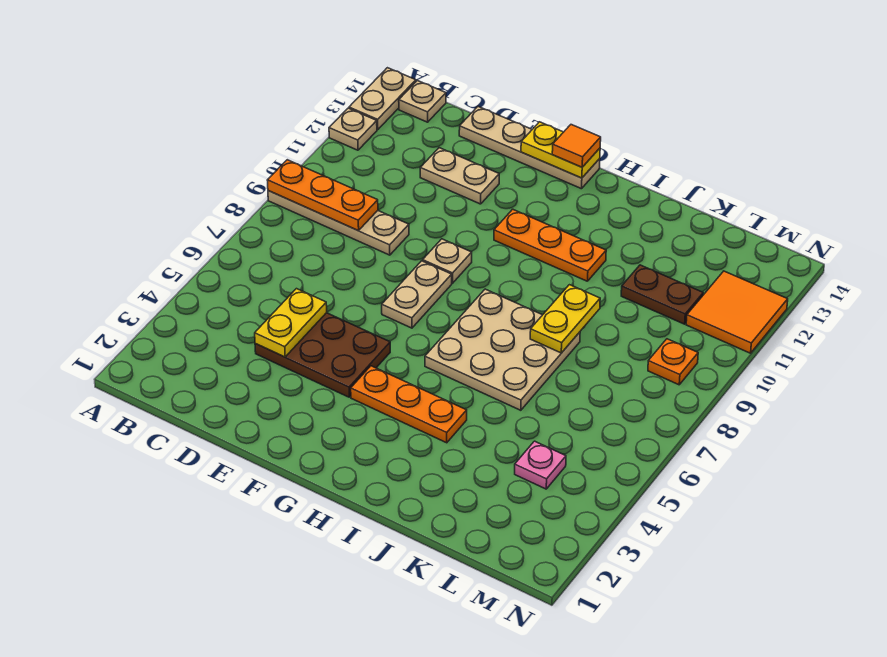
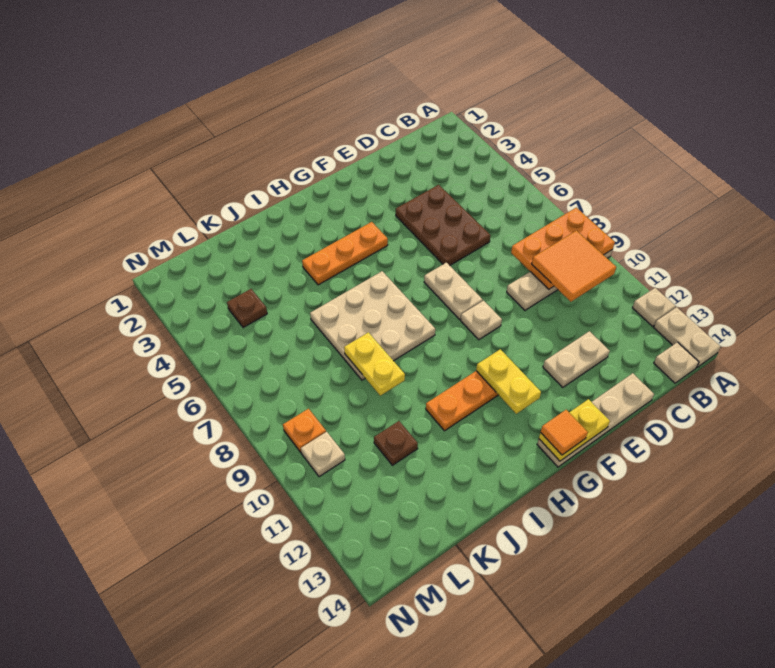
orange 1x3 plate [267,160,378,231] -> orange 2x3 plate [511,208,615,289]
brown 2x3 plate [255,313,390,397] -> brown 2x3 plate turned to [396,185,491,265]
yellow 1x2 plate [255,289,327,357] -> yellow 1x2 plate moved to [476,349,541,414]
brown 1x2 plate [621,265,703,324] -> brown 1x1 plate [374,421,418,465]
pink 1x1 plate [515,441,566,489] -> brown 1x1 plate [227,289,267,328]
none -> tan 1x1 plate [301,432,345,477]
orange 2x2 tile [686,271,788,353] -> orange 2x2 tile moved to [532,231,616,302]

